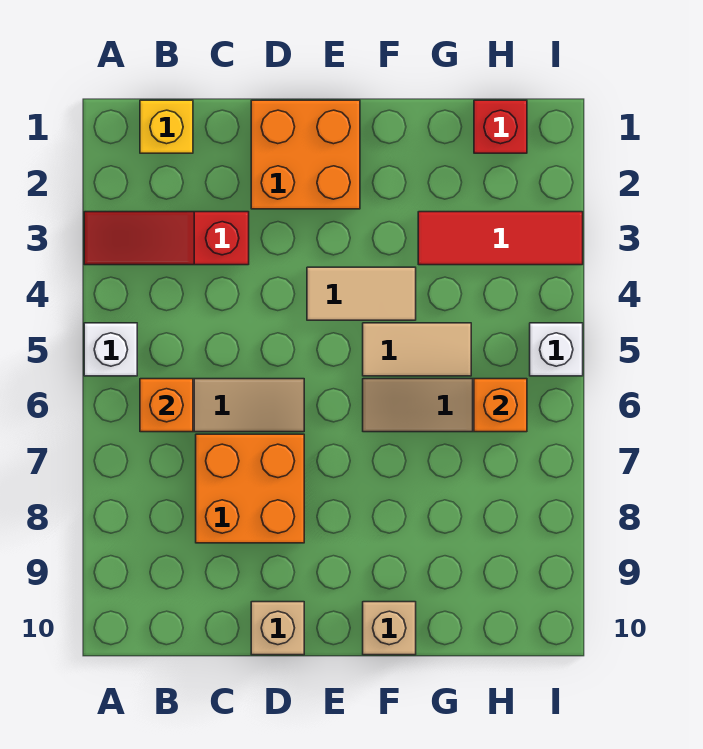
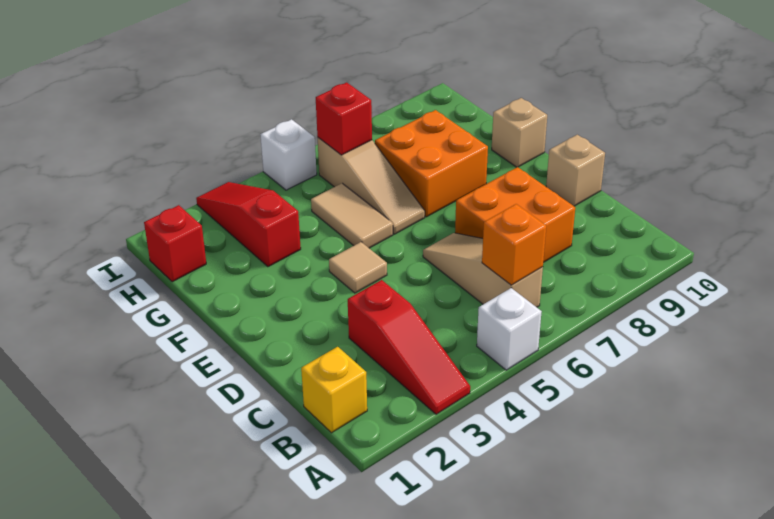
orange 2x2 brick [251,100,360,209] -> orange 2x2 brick moved to [375,110,488,217]
tan 1x2 tile [307,267,416,320] -> tan 1x1 tile [329,242,387,293]
red 1x3 tile [418,212,583,265] -> red 1x3 slope [196,182,301,267]
orange 1x1 brick [474,379,527,432] -> red 1x1 brick [316,82,372,155]

